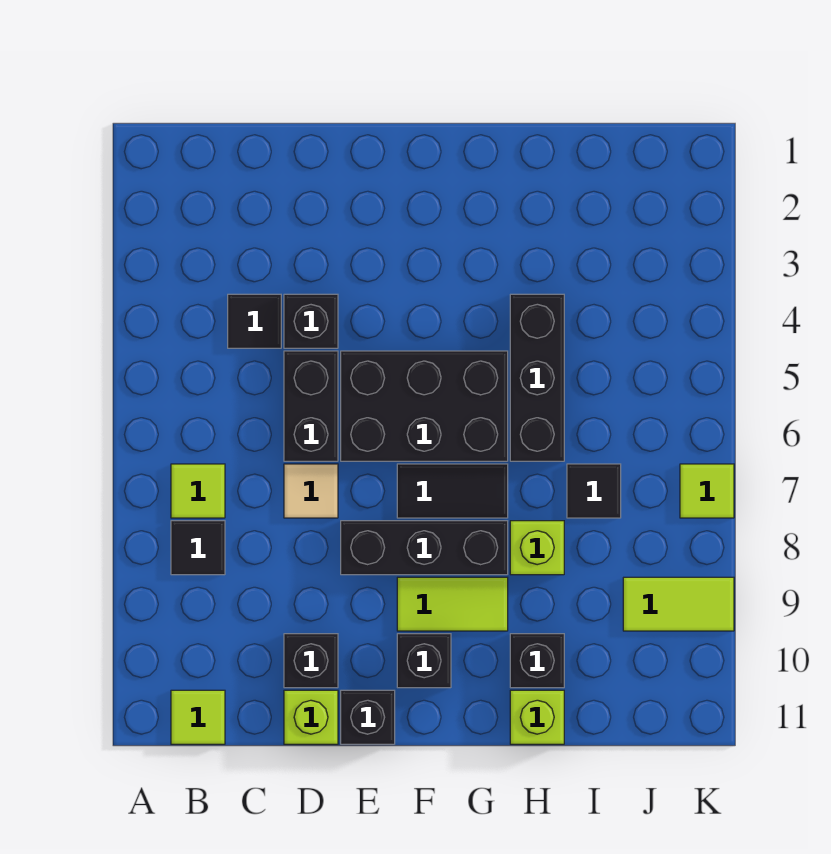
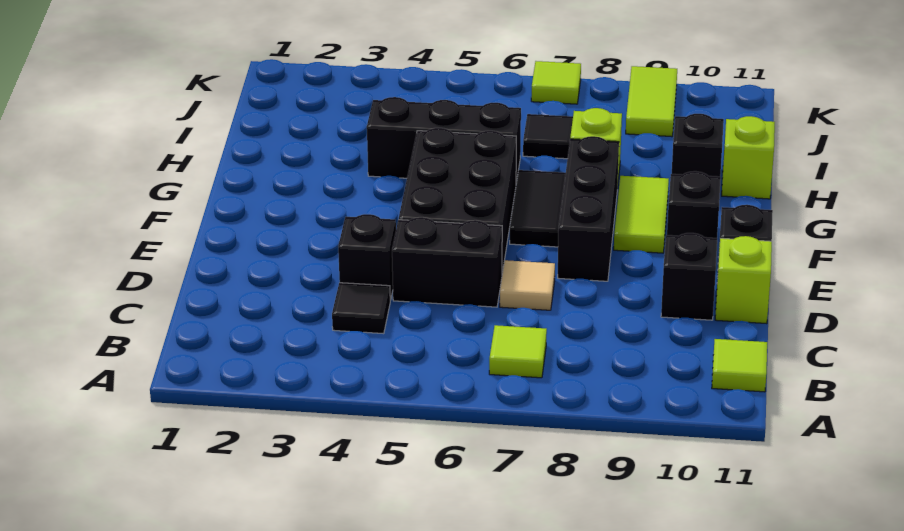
black 1x1 tile [171,521,225,575] -> none

